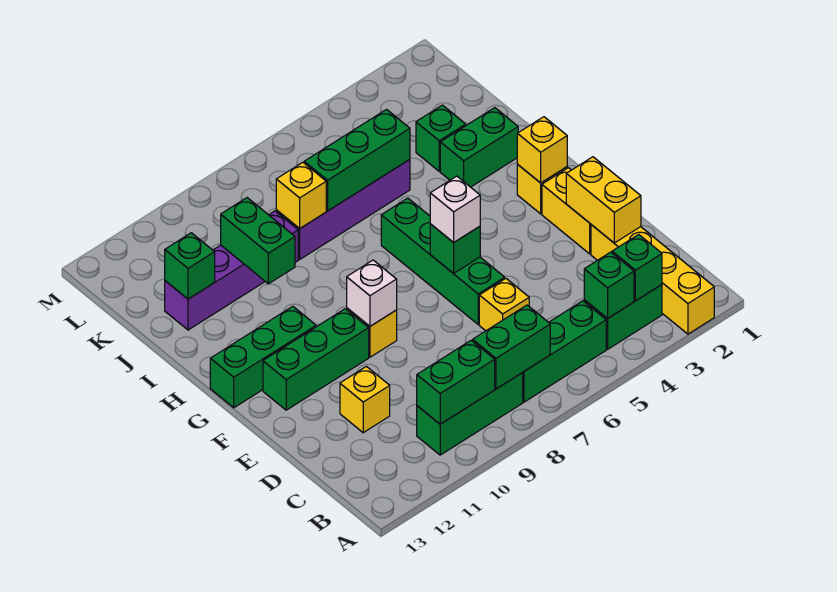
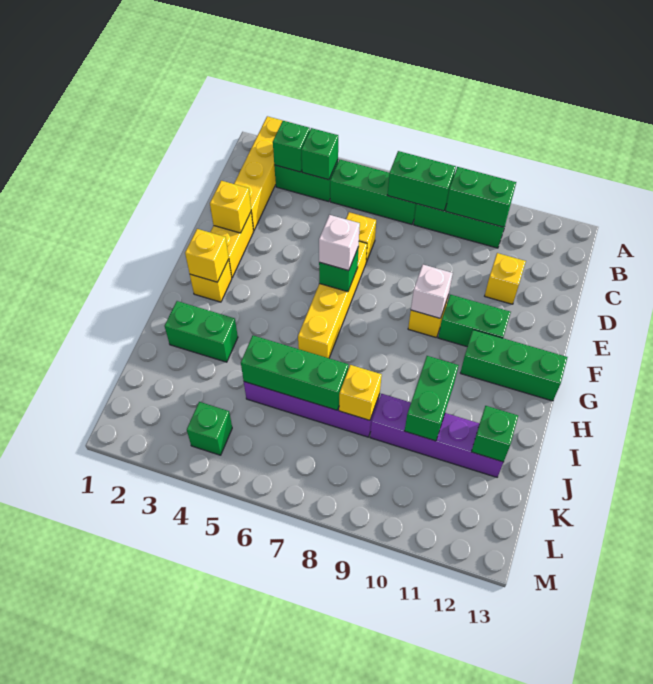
yellow 1x2 brick [566,157,641,243] -> yellow 1x1 brick [210,181,251,233]
green 1x4 brick [381,198,505,324] -> yellow 1x4 brick [298,241,367,358]
green 1x3 brick [263,309,369,410] -> green 1x2 brick [438,295,511,347]
green 1x1 brick [416,105,466,171] -> green 1x1 brick moved to [187,402,232,455]

